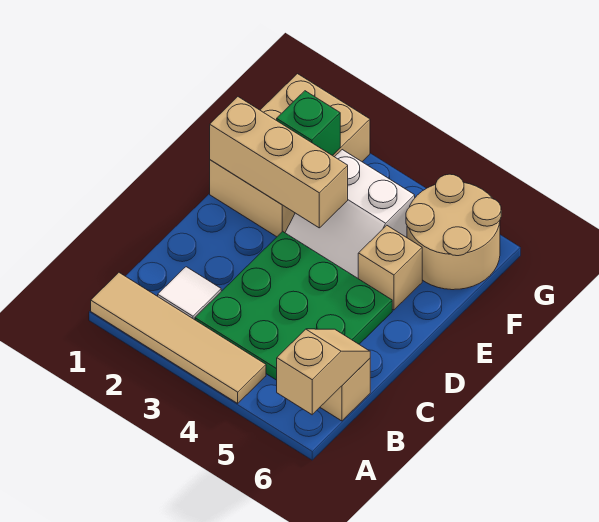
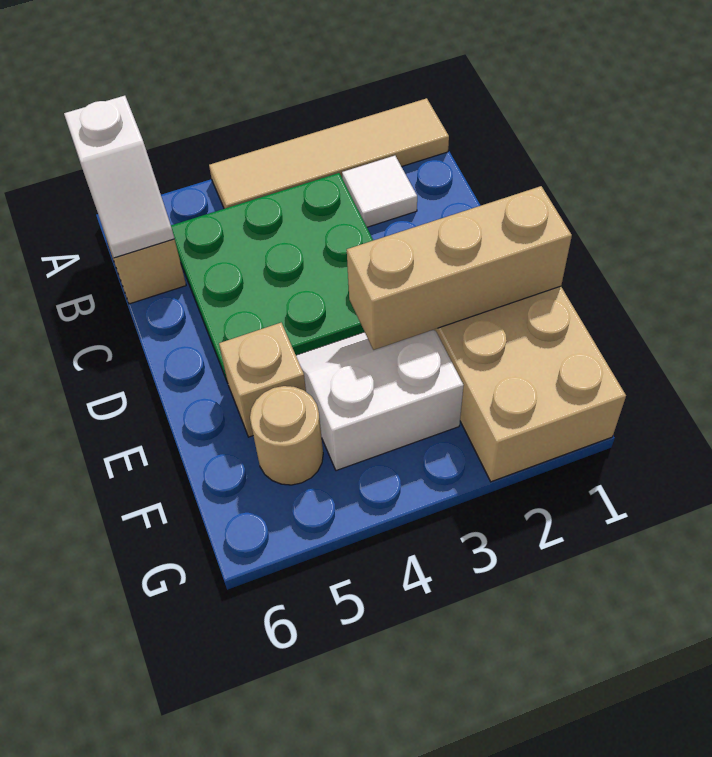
tan 1x2 slope [277,329,370,415] -> white 1x2 slope [64,96,174,258]
green 1x1 brick [277,91,340,156] -> none
tan 2x2 round brick [406,174,501,290] -> tan 1x1 round brick [250,386,323,485]

